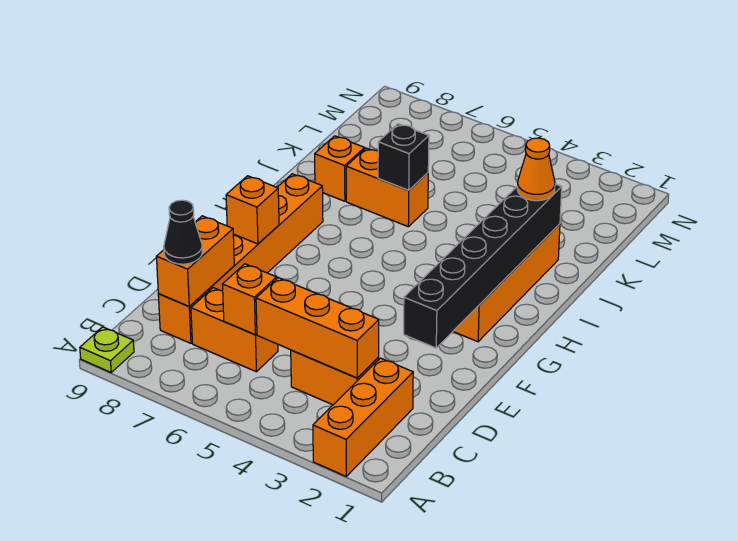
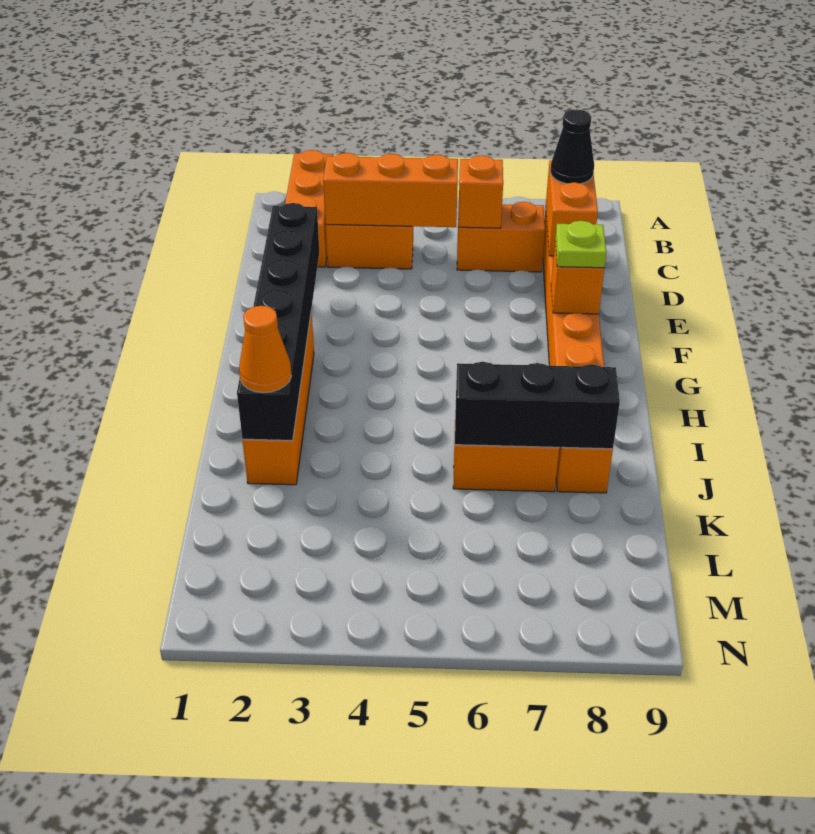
lime 1x1 plate [80,327,134,372] -> lime 1x1 plate moved to [555,221,606,268]
black 1x1 brick [378,124,429,190] -> black 1x3 brick [455,362,620,449]

